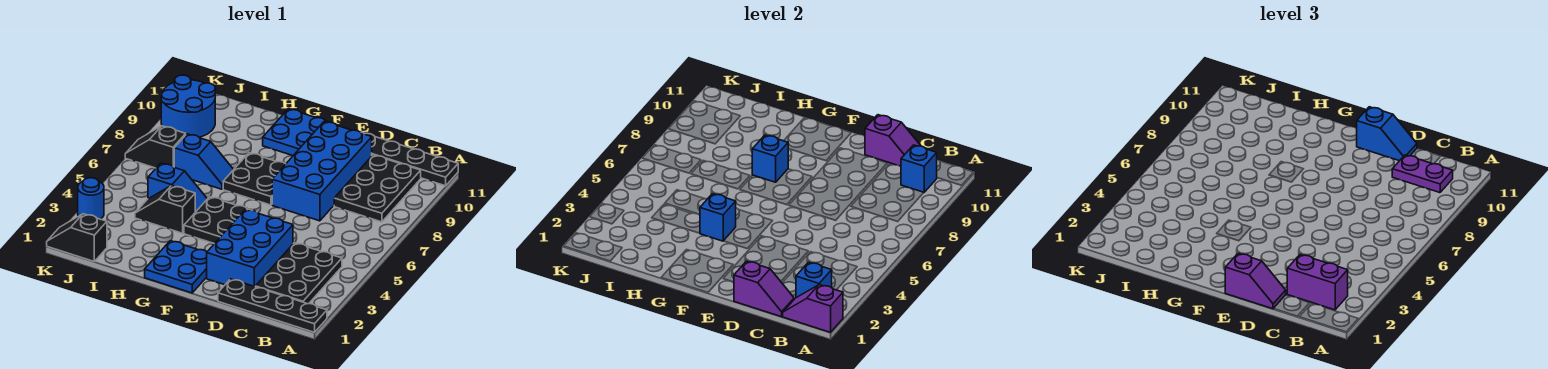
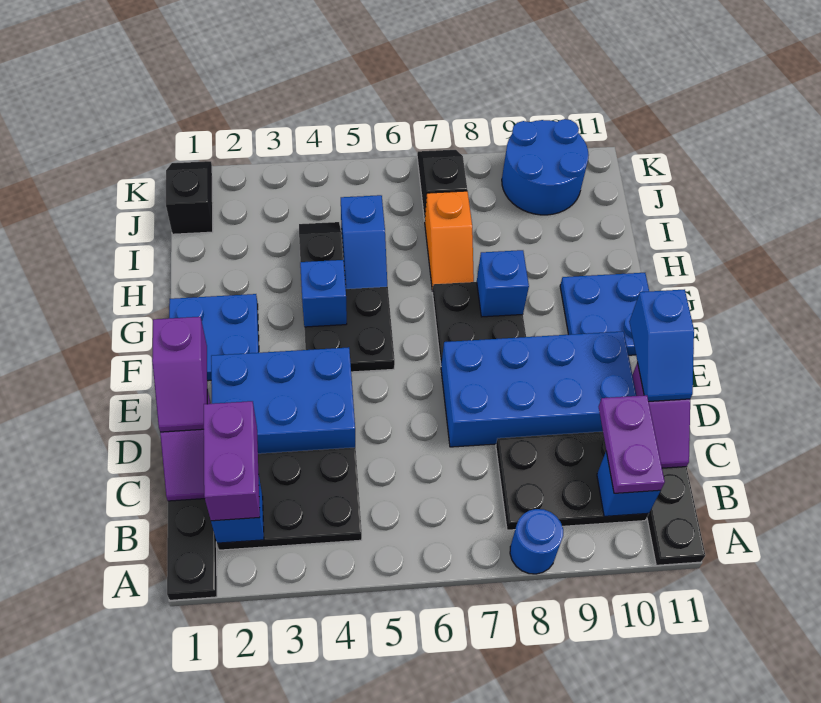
purple 1x2 slope [783,285,843,332] -> none
blue 1x2 slope [174,134,234,189] -> orange 1x2 slope [425,191,474,291]
blue 1x1 round brick [78,178,104,219] -> blue 1x1 round brick moved to [510,509,563,574]

